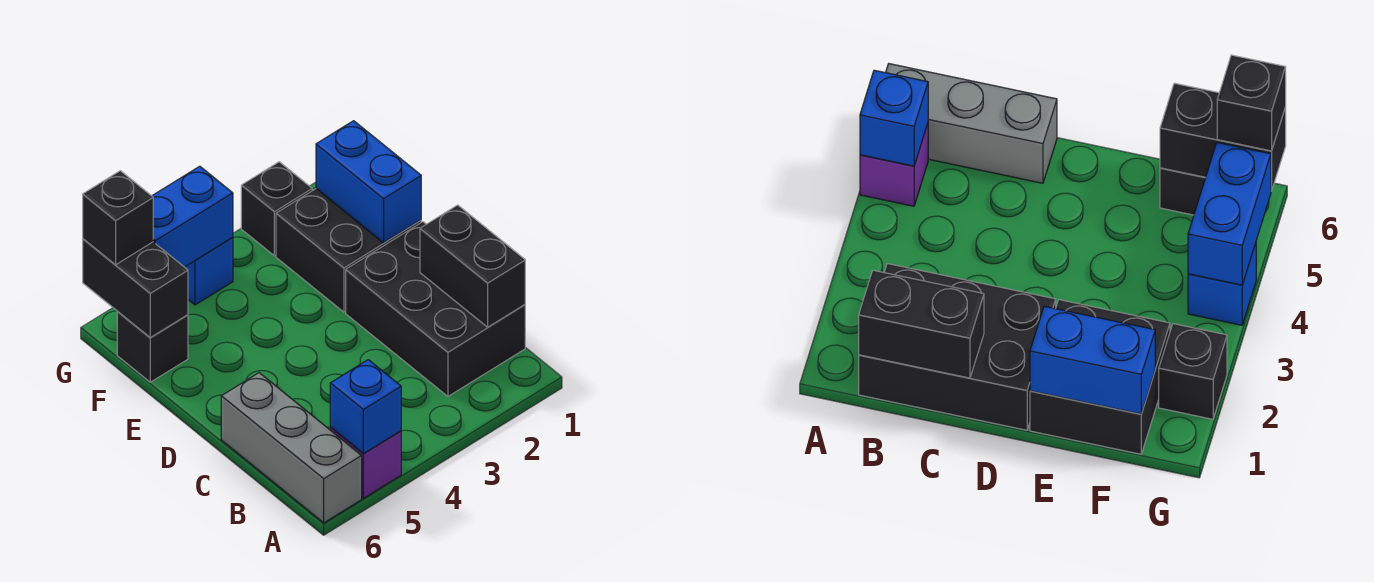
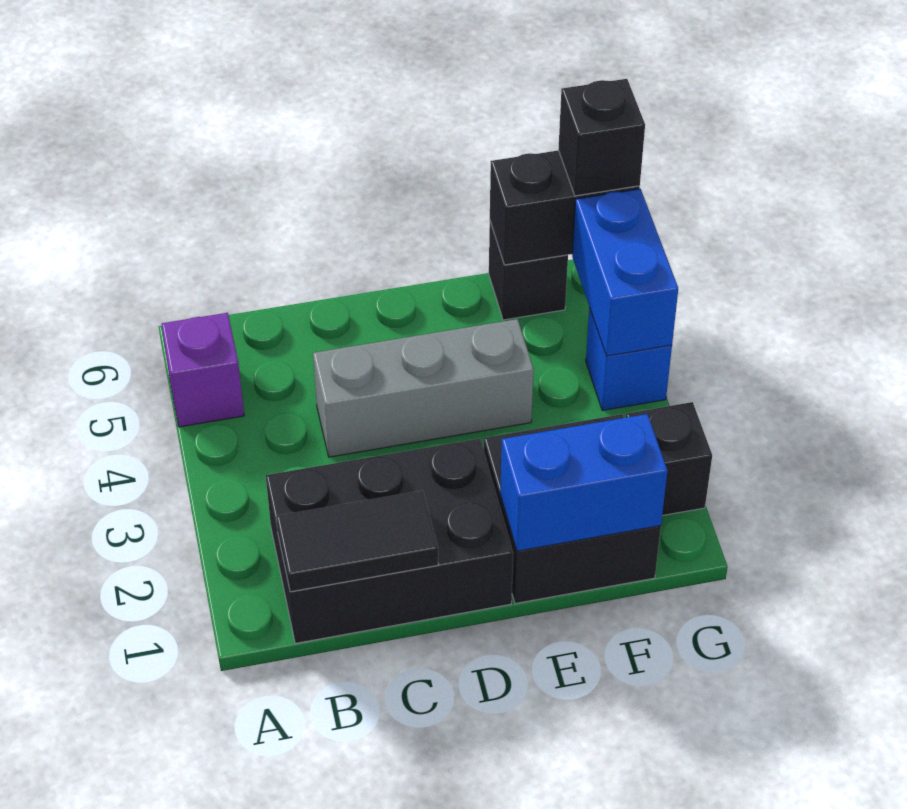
blue 1x1 brick [330,360,401,454] -> none
grey 1x3 brick [221,373,362,523] -> grey 1x3 brick moved to [313,319,534,457]
black 1x2 brick [420,205,525,327] -> black 1x2 tile [276,490,438,592]

